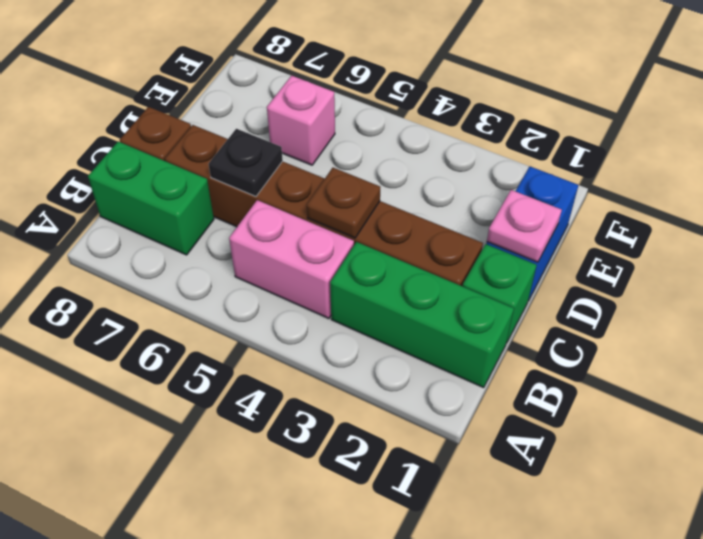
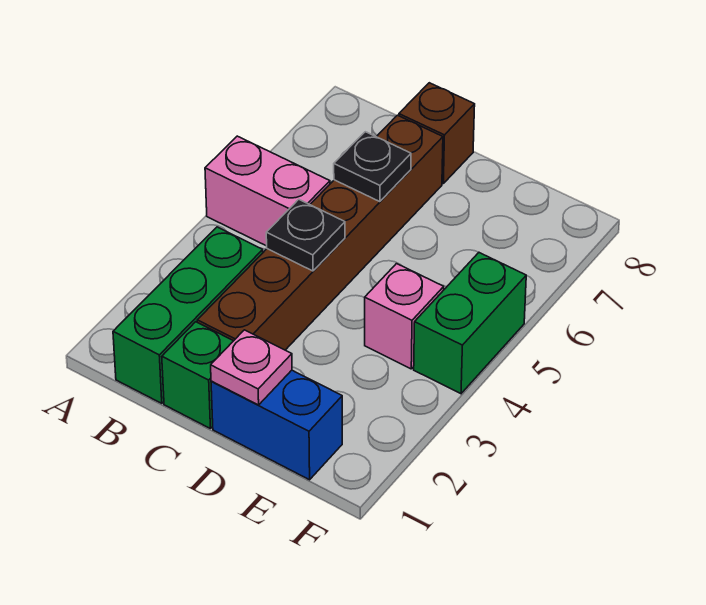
pink 1x2 brick [229,200,354,318] -> pink 1x2 brick turned to [205,136,330,246]
green 1x2 brick [88,142,214,255] -> green 1x2 brick moved to [414,253,526,394]
brown 1x1 plate [307,168,380,238] -> black 1x1 plate [266,199,345,271]
pink 1x1 brick [267,75,335,165] -> pink 1x1 brick moved to [365,264,444,369]

